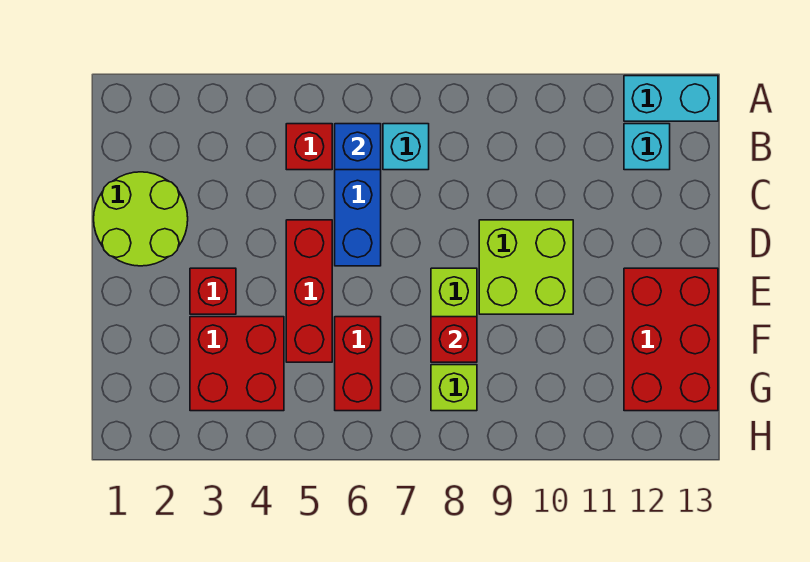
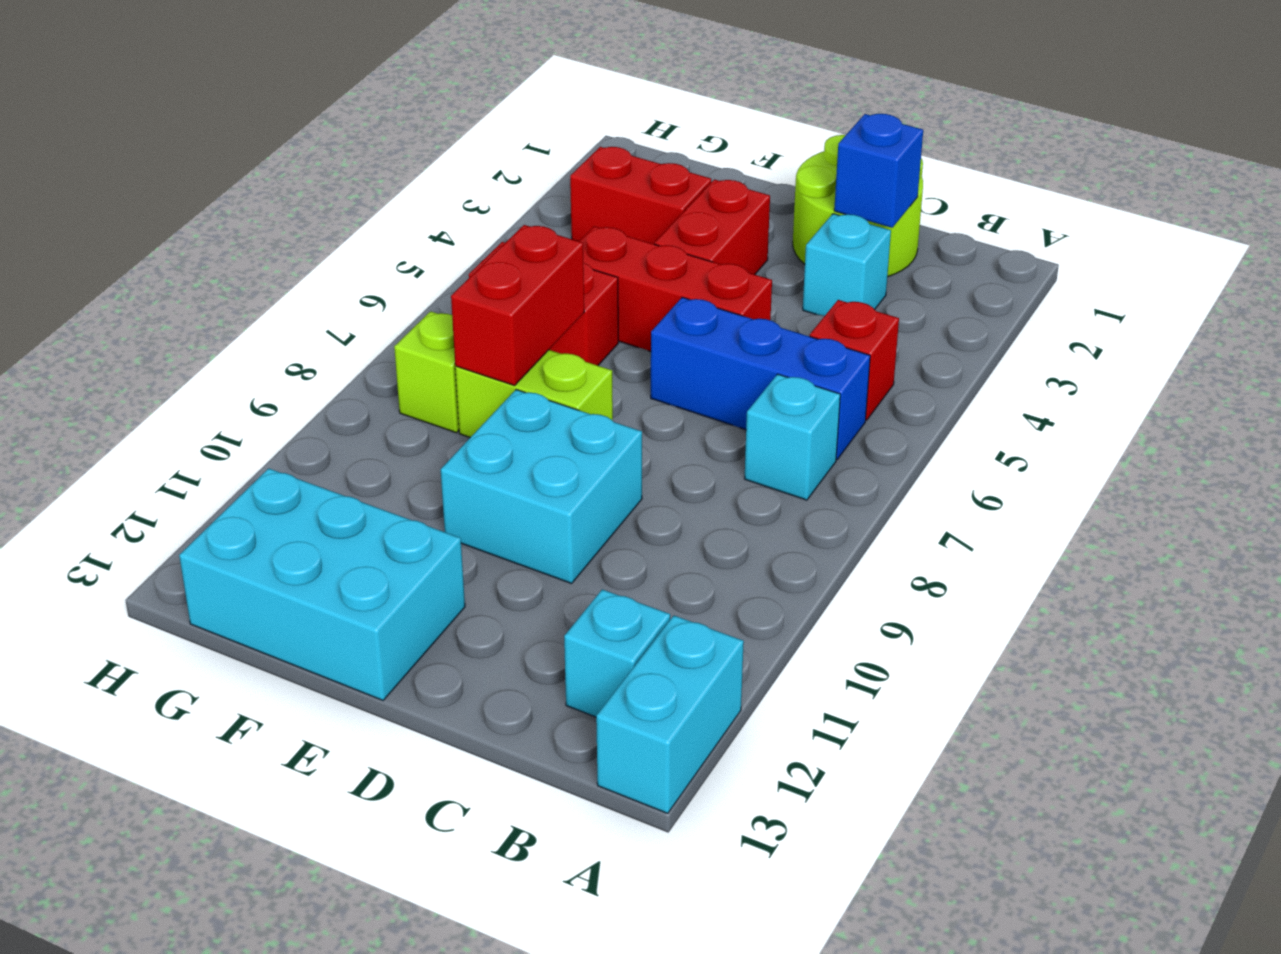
blue 1x1 brick [335,124,381,170] -> blue 1x1 brick moved to [834,114,923,228]
none -> cyan 1x1 brick [803,214,891,316]
lime 2x2 brick [479,220,573,314] -> cyan 2x2 brick [441,390,642,583]
red 1x1 brick [190,268,236,314] -> red 1x2 brick [655,180,770,275]
red 2x3 brick [624,268,718,411] -> cyan 2x3 brick [179,468,465,700]
red 2x2 brick [190,317,284,411] -> red 1x2 brick [570,147,711,244]
red 1x1 brick [431,317,477,362] -> red 1x2 brick [451,225,584,386]

